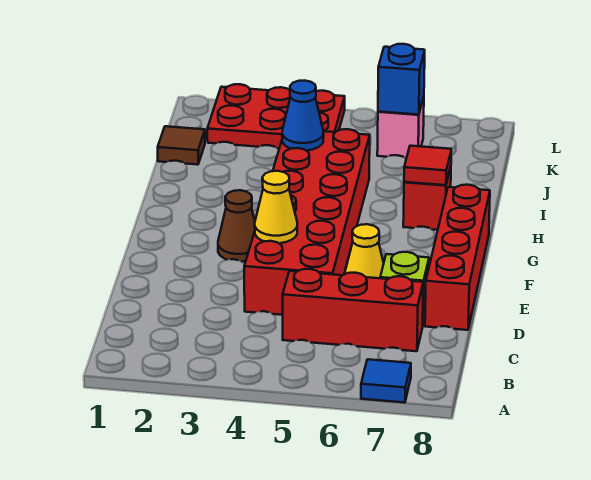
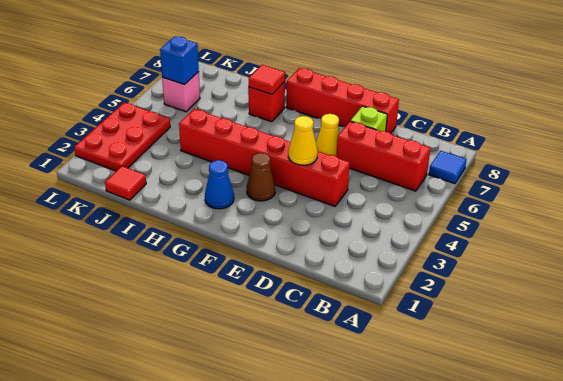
red 1x3 brick [283,269,423,351] -> red 1x3 brick turned to [336,121,430,191]
red 2x6 brick [244,129,370,315] -> red 1x6 brick [179,109,350,206]
blue 1x1 cone [282,81,324,151] -> blue 1x1 cone moved to [205,160,234,209]
brown 1x1 tile [158,126,205,165] -> red 1x1 tile [105,166,146,200]

